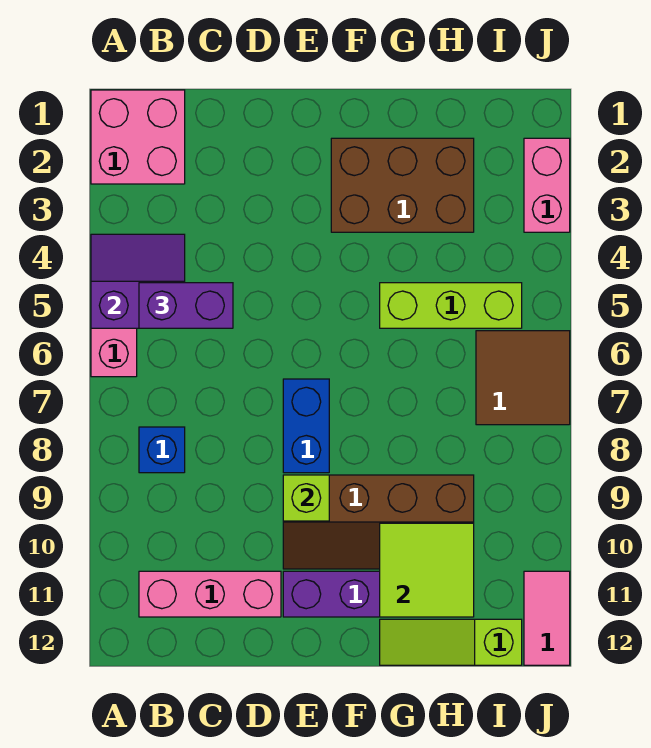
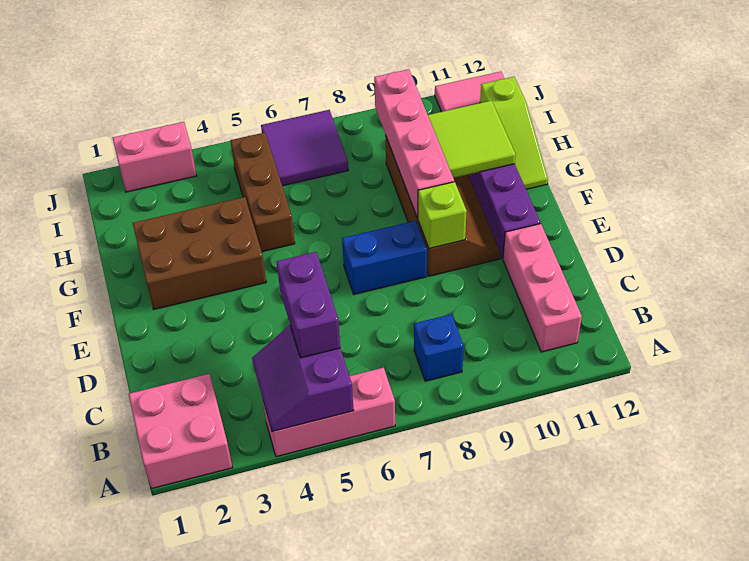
brown 2x3 brick [331,138,474,232] -> brown 2x3 brick turned to [133,197,266,309]
none -> pink 1x4 brick [374,69,454,218]
lime 1x3 brick [380,283,522,328] -> brown 1x3 brick [230,133,295,252]
brown 2x2 tile [476,331,570,425] -> purple 2x2 tile [261,110,348,186]

